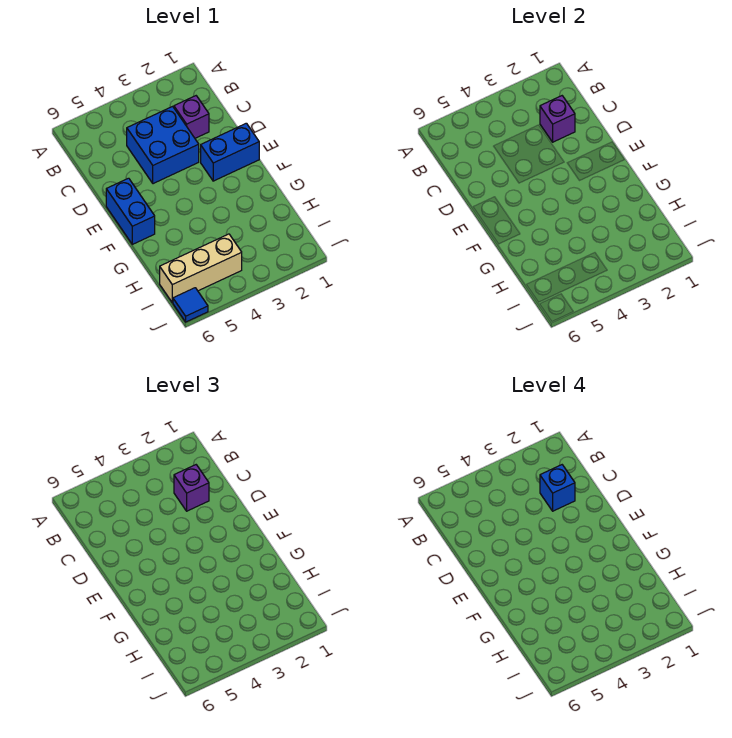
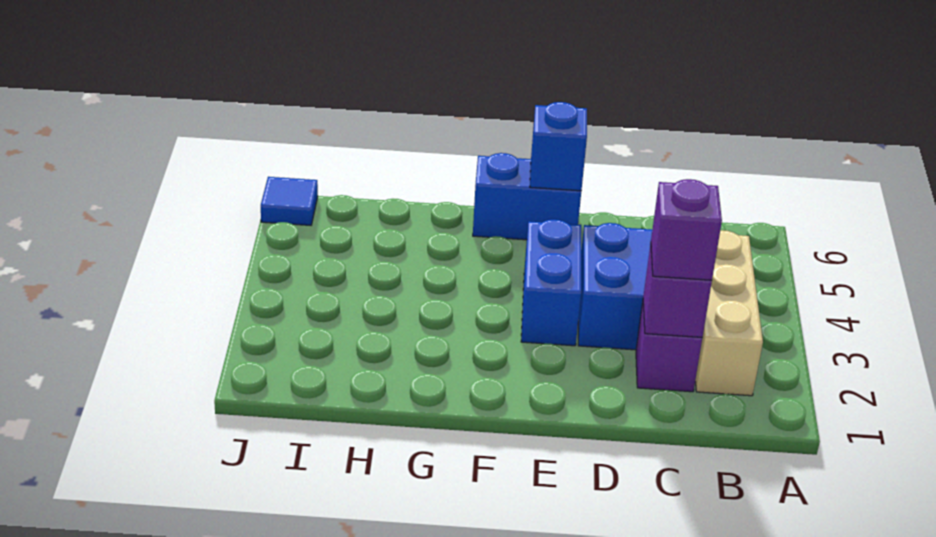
blue 1x1 brick [540,465,575,511] -> blue 1x1 brick moved to [530,102,587,191]
blue 1x2 brick [201,123,259,181] -> blue 1x2 brick moved to [521,219,581,346]
tan 1x3 brick [160,234,242,303] -> tan 1x3 brick moved to [695,230,763,396]

